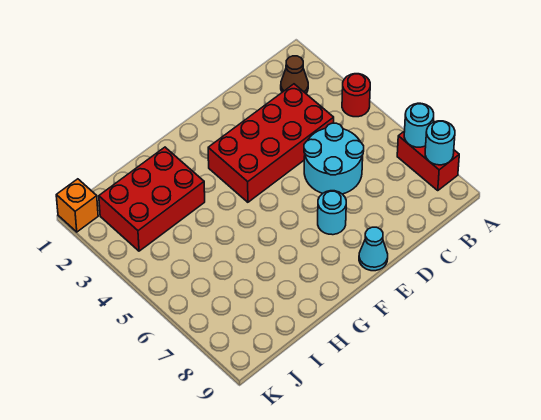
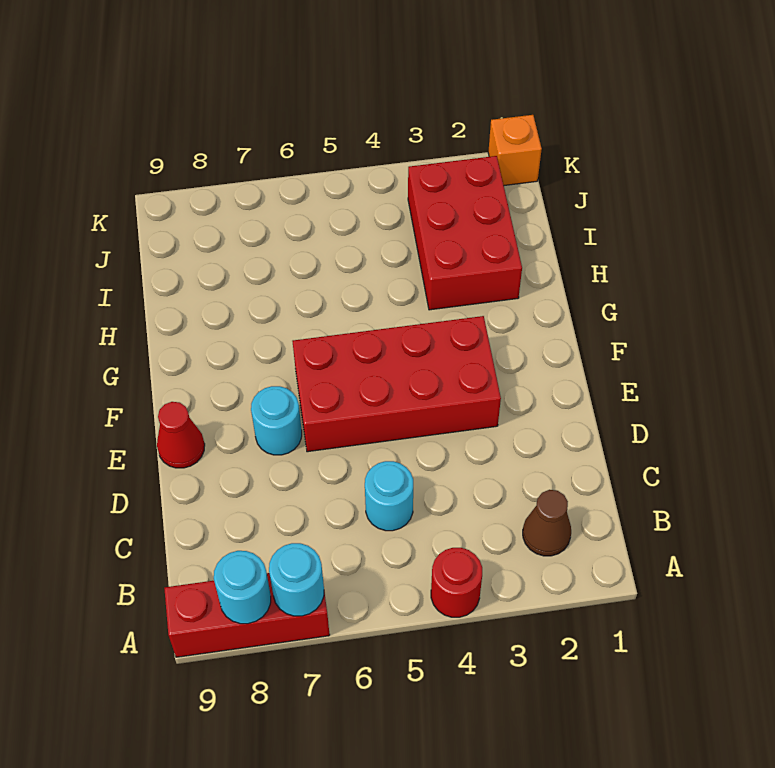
red 1x2 brick [397,131,459,190] -> red 1x3 brick [164,573,330,657]
red 2x4 brick [208,84,334,202] -> red 2x4 brick turned to [292,316,501,452]
cyan 2x2 round brick [304,123,364,194] -> cyan 1x1 round brick [365,461,413,531]
cyan 1x1 cone [359,227,388,271] -> red 1x1 cone [157,402,205,468]

